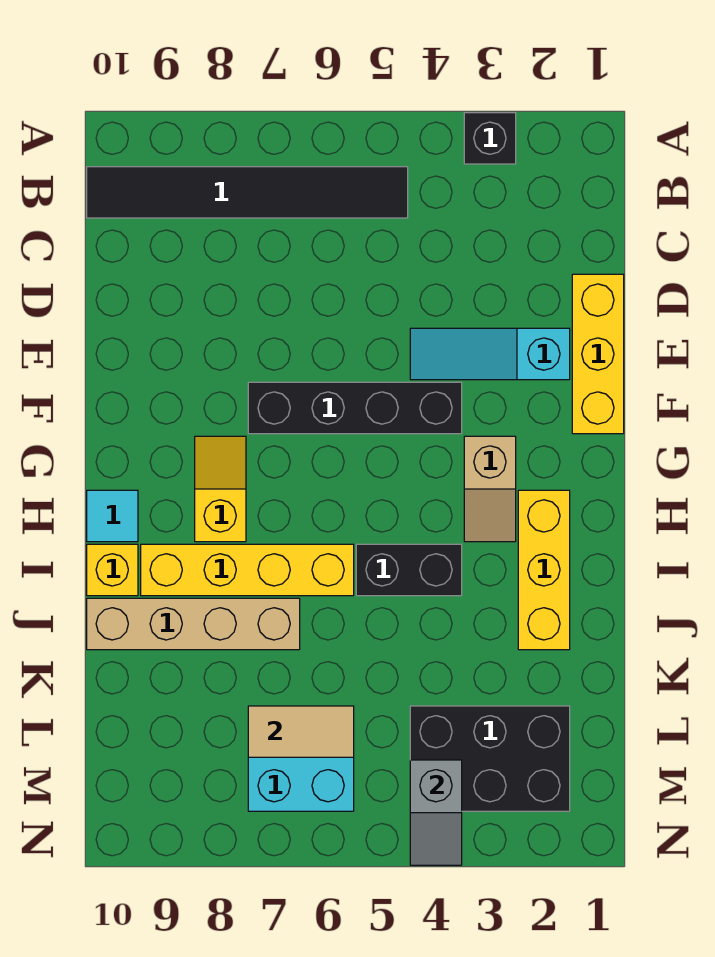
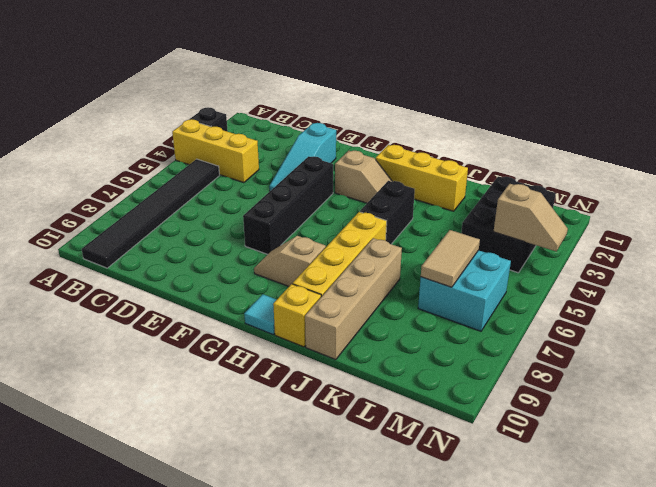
yellow 1x3 brick [572,274,624,434] -> yellow 1x3 brick moved to [172,119,259,183]
yellow 1x2 slope [195,436,246,542] -> tan 1x2 slope [254,236,326,286]
grey 1x2 slope [410,760,462,865] -> tan 1x2 slope [493,184,568,251]

